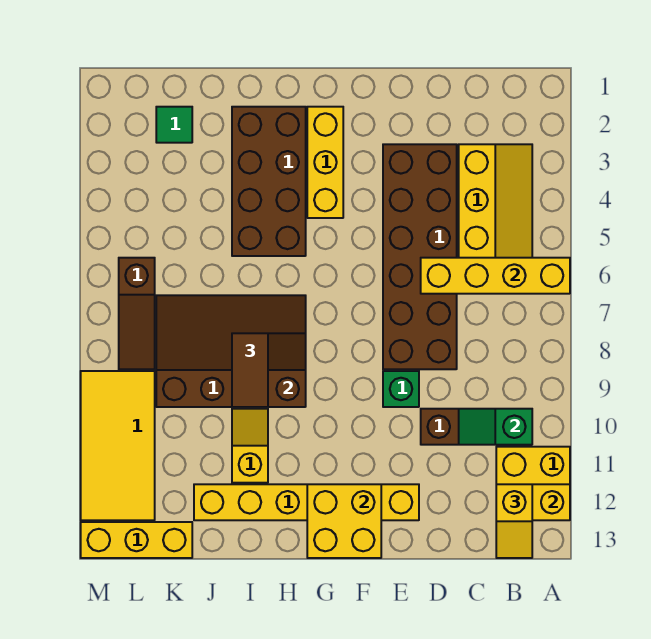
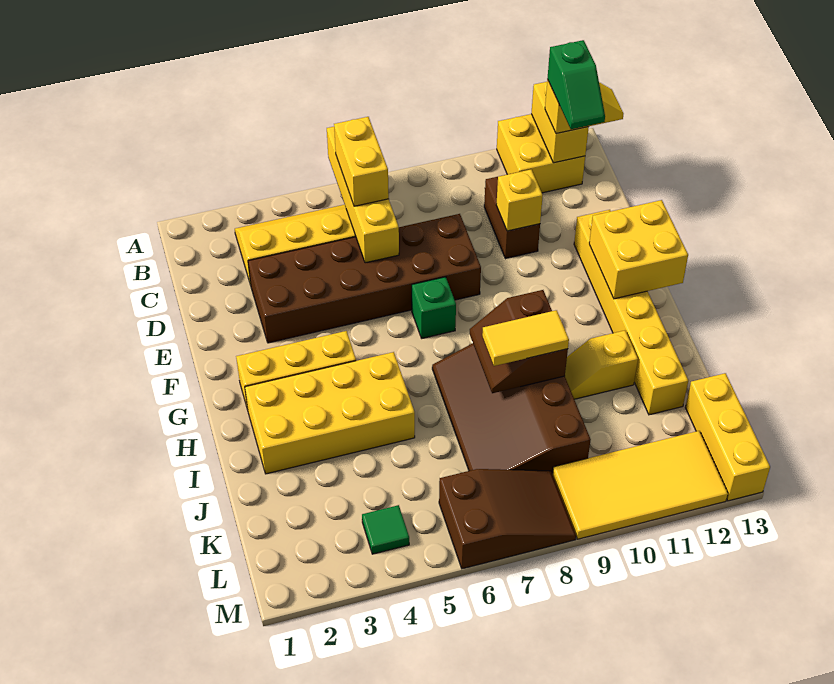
none -> yellow 1x2 brick [334,117,389,206]
green 1x2 slope [459,409,532,445] -> green 1x2 slope moved to [547,40,605,129]
none -> yellow 1x1 brick [496,170,543,231]
green 1x1 brick [383,371,419,407] -> green 1x1 brick moved to [412,277,456,338]
brown 2x4 brick [232,107,306,256] -> yellow 2x4 brick [245,352,415,474]
brown 1x2 tile [232,333,268,407] -> yellow 1x2 tile [482,310,569,366]
green 1x1 tile [156,107,192,143] -> green 1x1 tile moved to [362,505,409,554]
brown 1x3 slope [119,258,155,369] -> brown 2x3 slope [439,469,576,569]

